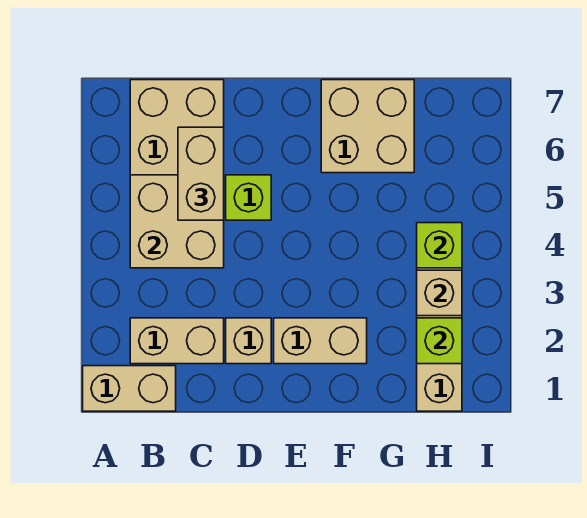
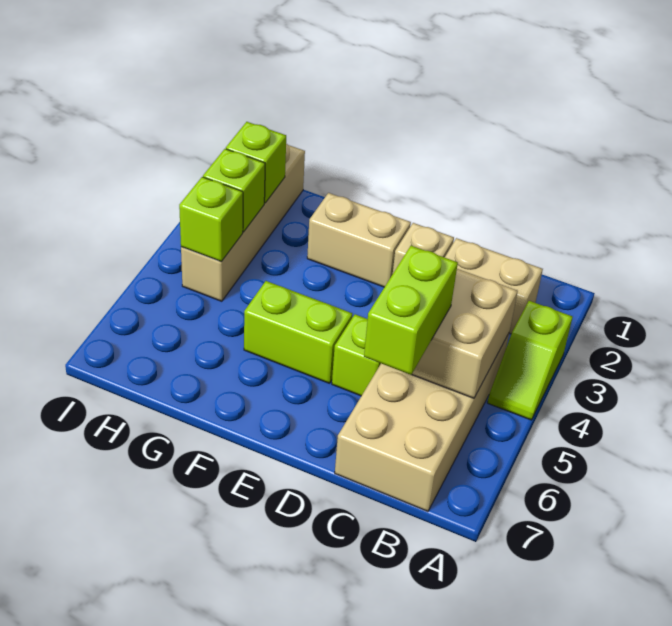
tan 1x2 brick [83,366,176,411] -> none
none -> lime 1x2 slope [487,301,573,420]
tan 1x2 brick [178,127,224,220] -> lime 1x2 brick [364,246,458,375]
none -> lime 1x2 brick [244,281,352,383]
tan 2x2 brick [321,80,414,173] -> none
tan 1x1 brick [417,270,462,316] -> lime 1x1 brick [203,149,265,232]

